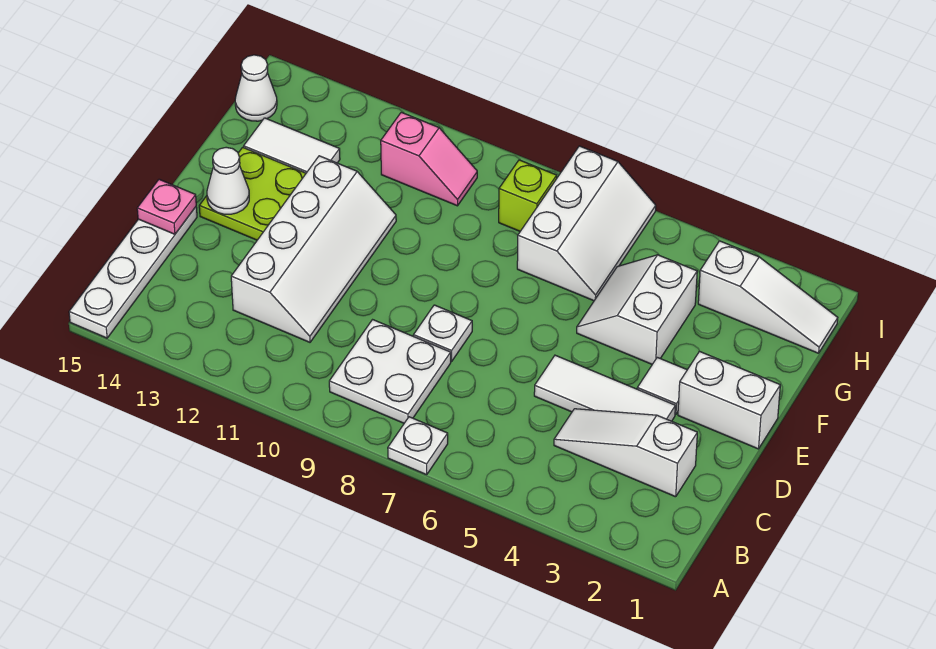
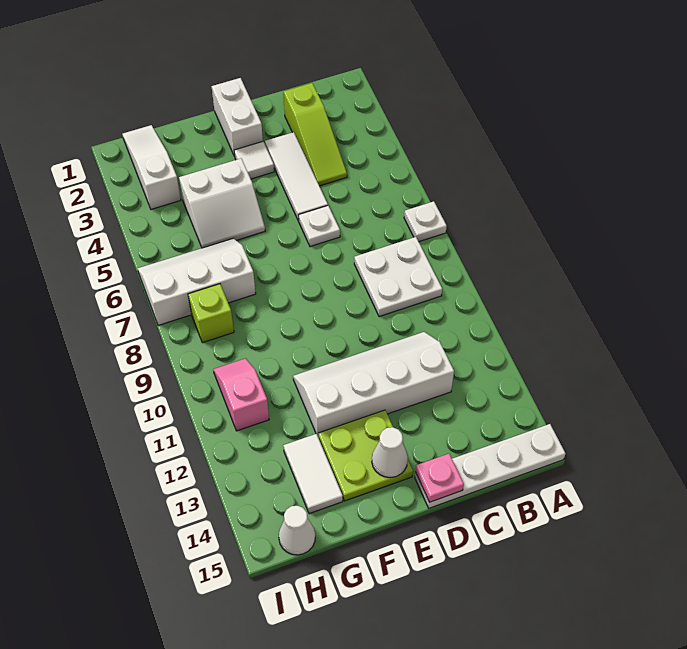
white 1x3 slope [554,409,697,497] -> lime 1x3 slope [283,83,347,186]
white 1x1 plate [413,305,472,361] -> white 1x1 plate moved to [298,206,340,247]

